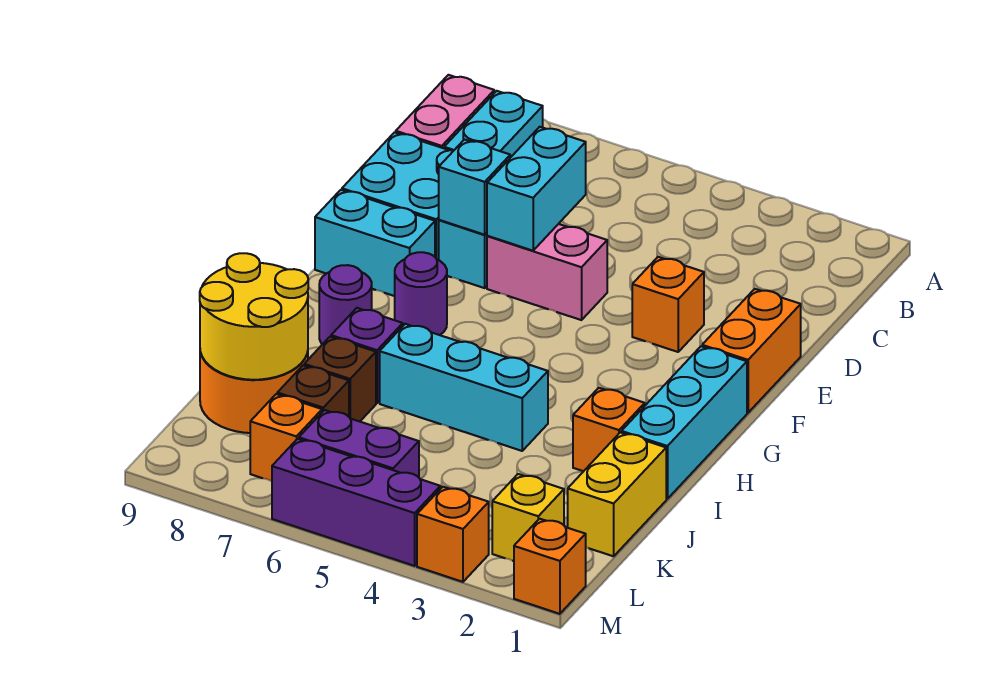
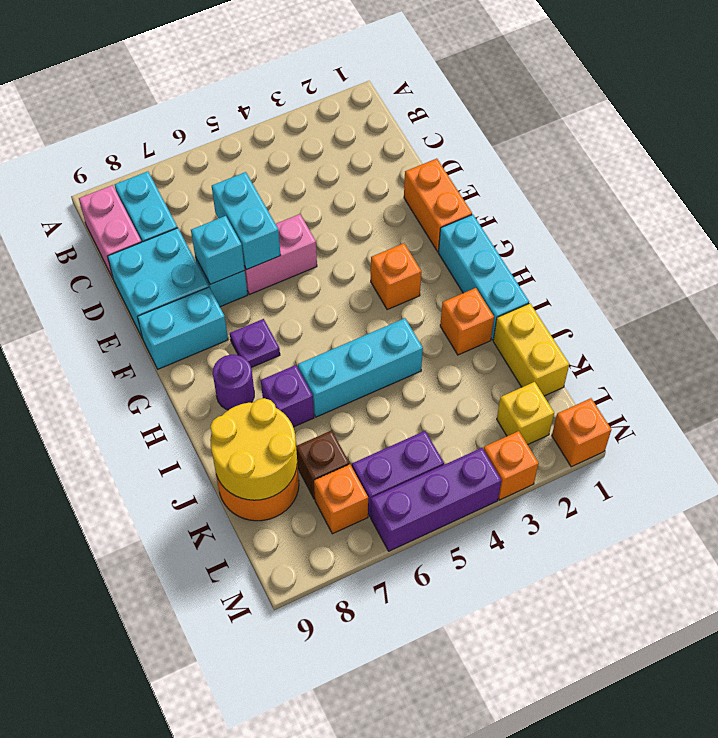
orange 1x1 brick [632,257,704,352] -> orange 1x1 brick moved to [371,243,421,310]
purple 1x1 round brick [395,252,447,335] -> purple 1x1 plate [230,319,280,368]
brown 1x1 brick [304,337,376,421] -> none

